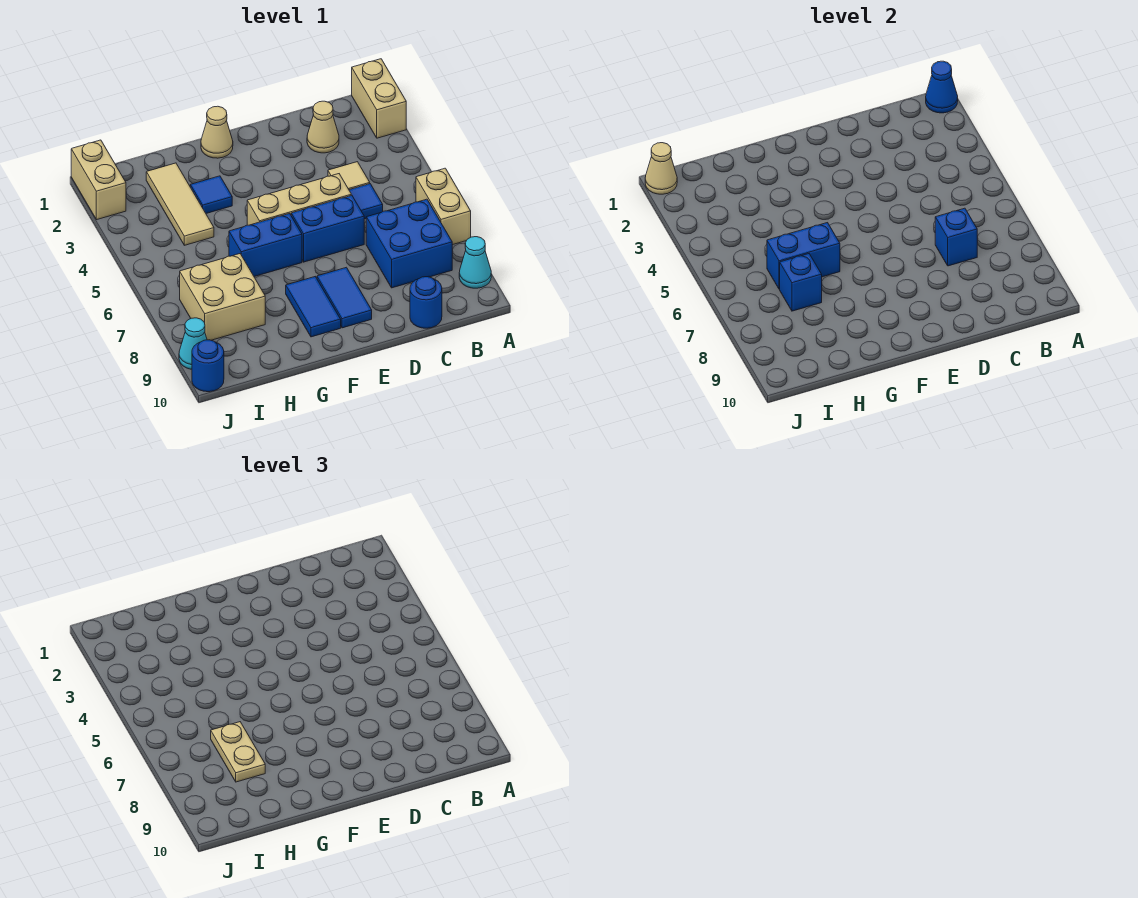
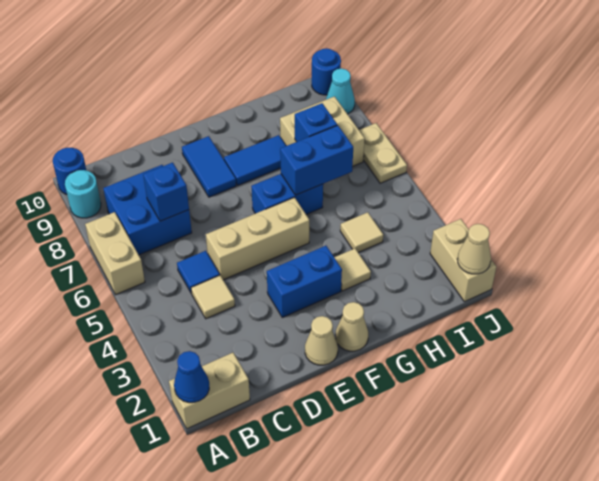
tan 1x2 brick [352,59,406,138] -> tan 1x2 brick turned to [169,353,250,429]
cyan 1x1 cone [459,237,491,288] -> cyan 1x1 round brick [65,170,101,218]
tan 1x1 cone [307,101,339,153] -> tan 1x1 cone moved to [305,316,338,365]
blue 1x1 round brick [410,277,442,328] -> blue 1x1 round brick moved to [53,148,86,194]
blue 1x2 brick [291,195,364,262] -> blue 1x2 brick moved to [267,246,342,317]
blue 1x2 tile [286,277,341,337] -> blue 1x2 tile turned to [224,135,286,185]
blue 1x1 tile [190,176,232,213] -> tan 1x1 tile [334,249,371,291]
tan 1x3 tile [146,163,214,245] -> tan 1x1 tile [340,212,383,253]
tan 1x2 plate [211,722,265,782] -> tan 1x2 plate moved to [359,123,407,183]

